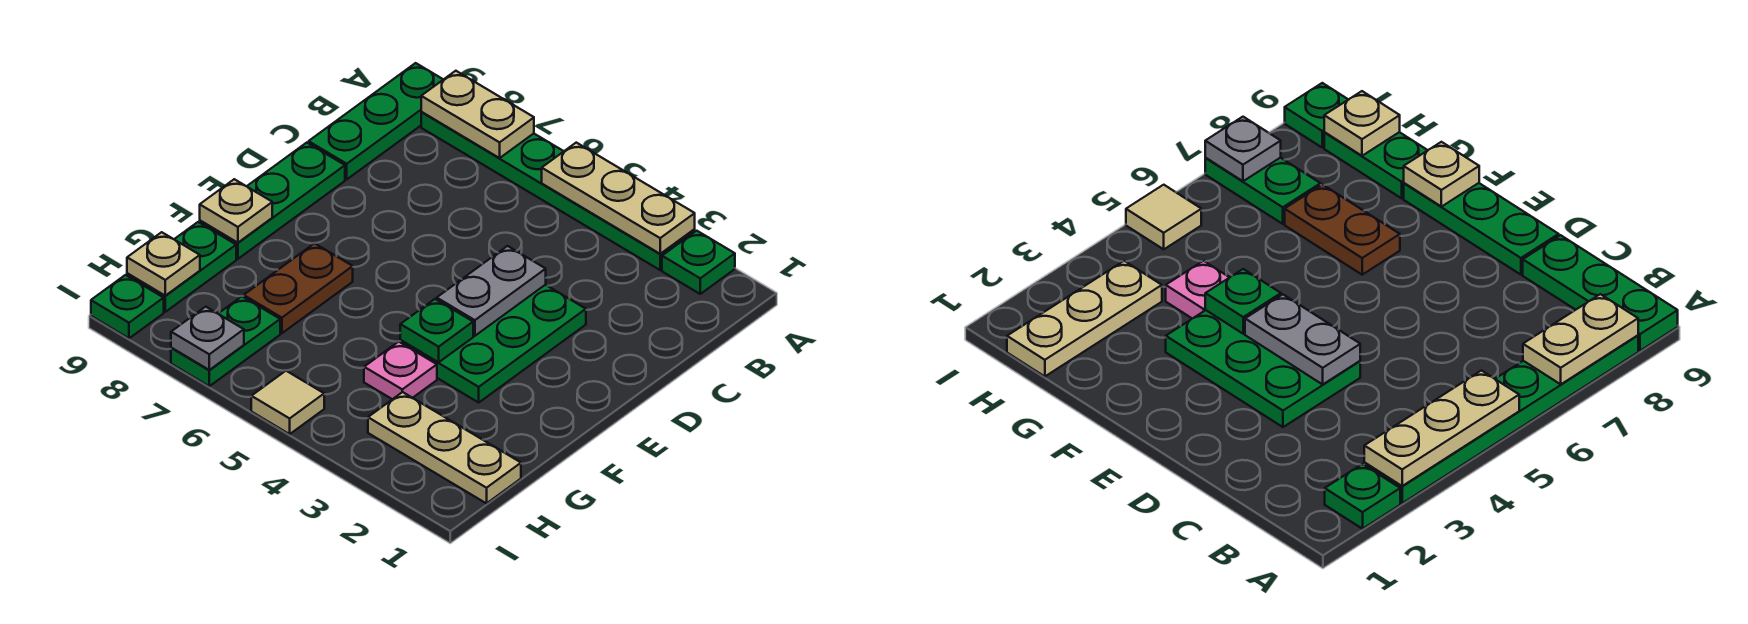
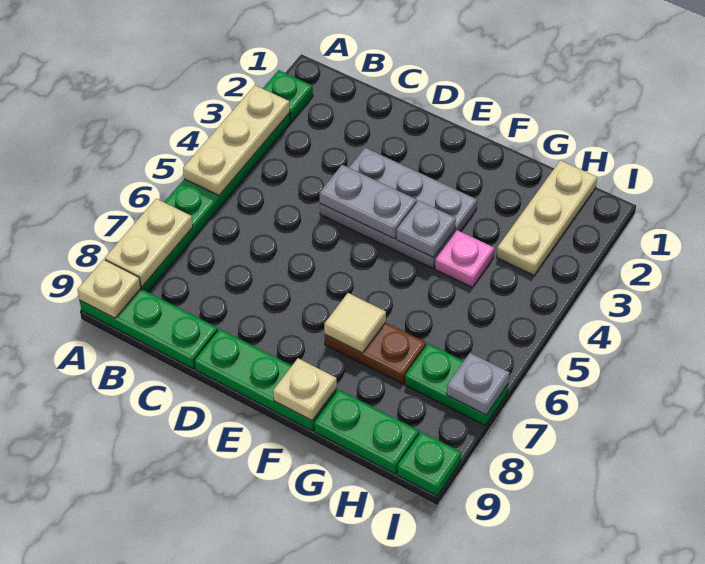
green 2x3 plate [400,285,586,402] -> grey 2x3 plate [320,148,477,268]
green 1x1 plate [400,299,473,362] -> grey 1x1 plate [396,201,456,258]
tan 1x1 plate [127,232,200,296] -> tan 1x1 plate moved to [78,259,141,318]
tan 1x1 tile [251,371,324,434] -> tan 1x1 tile moved to [324,293,386,353]

